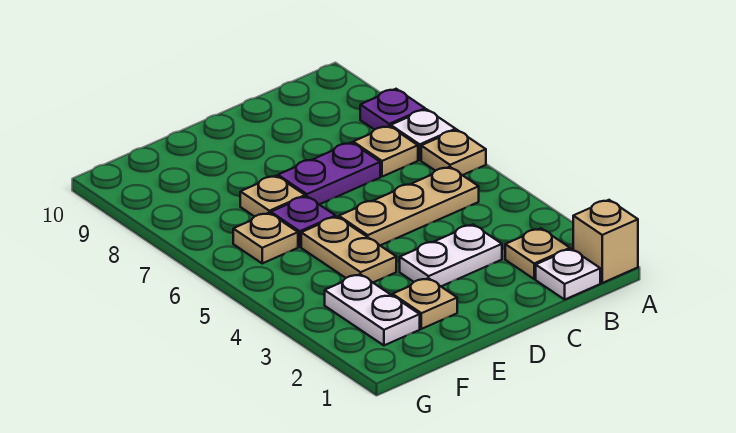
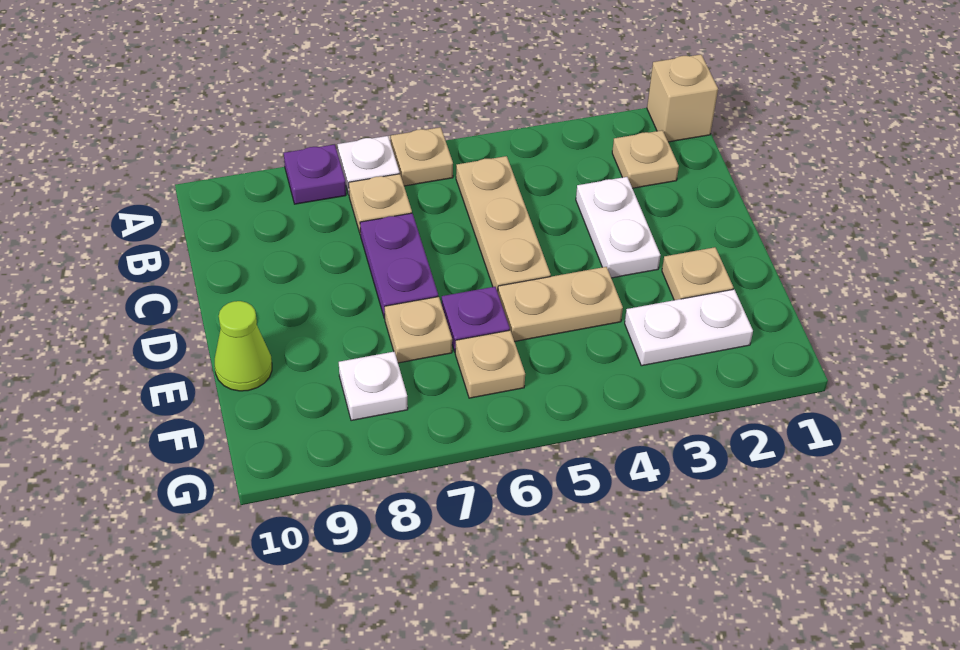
white 1x1 plate [536,249,600,299] -> white 1x1 plate moved to [339,352,408,421]
none -> lime 1x1 cone [215,301,272,391]

